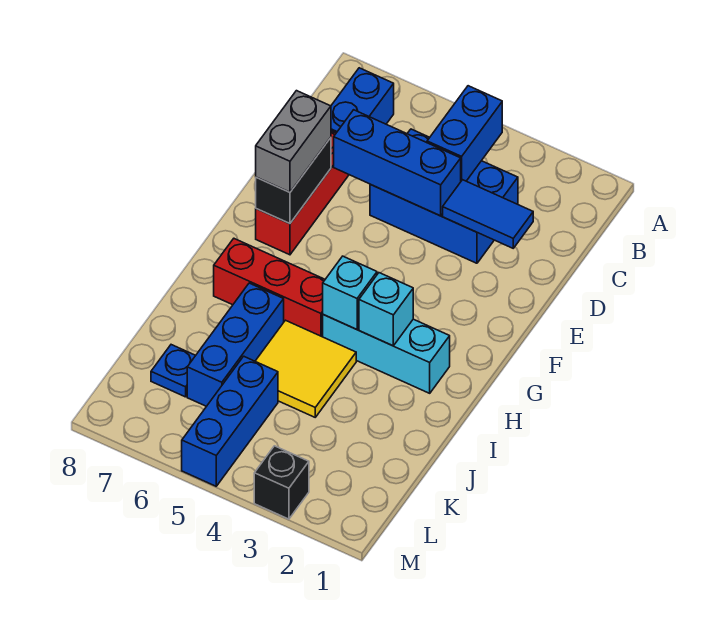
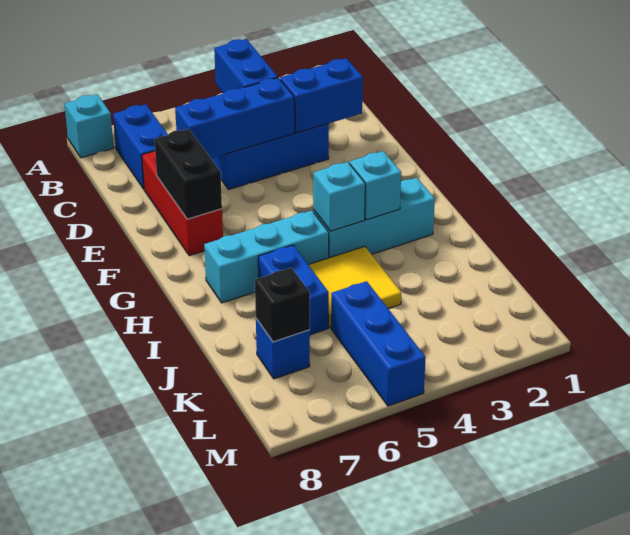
none -> cyan 1x1 brick [64,94,114,158]
blue 1x2 tile [443,180,533,248] -> blue 1x2 brick [280,58,363,133]
grey 1x2 brick [256,91,331,192] -> none
red 1x3 brick [214,239,325,337] -> cyan 1x3 brick [204,210,329,303]
blue 1x3 brick [187,283,284,406] -> blue 1x2 brick [258,245,329,335]
blue 1x1 plate [151,345,196,397] -> blue 1x1 brick [256,319,310,379]
black 1x1 brick [254,446,309,519] -> black 1x1 brick moved to [255,268,310,342]

